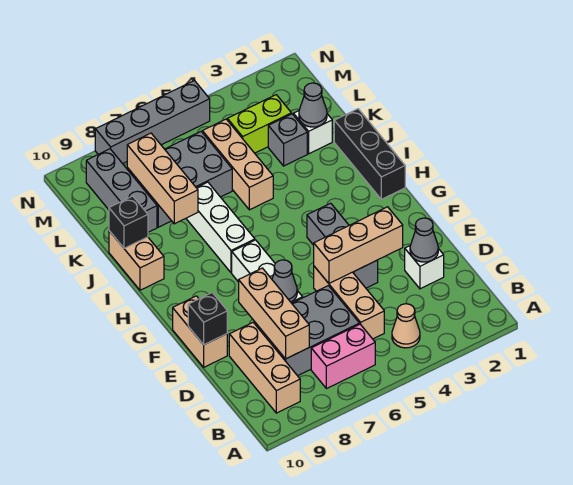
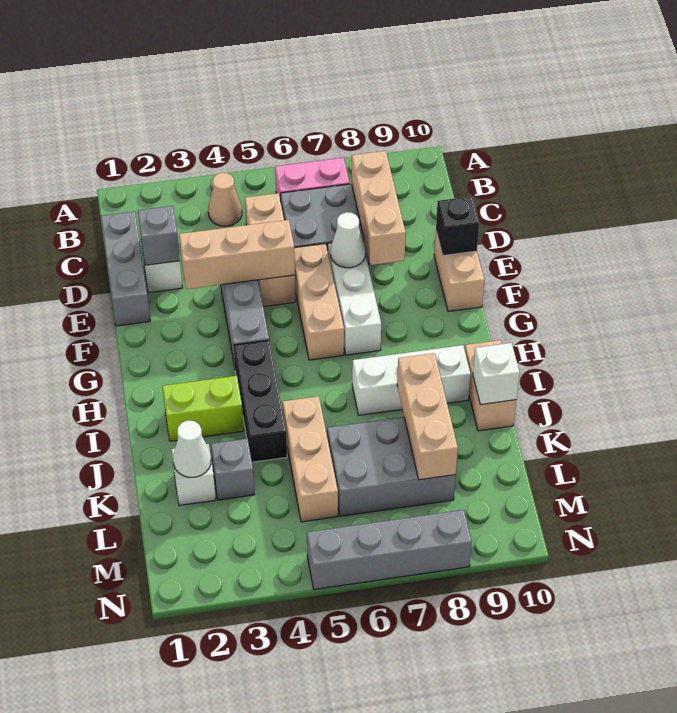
tan 1x3 brick [229,323,300,413] -> tan 1x3 brick moved to [294,244,344,360]
grey 1x1 cone [410,218,438,262] -> grey 1x1 brick [138,206,180,265]
grey 1x1 cone [272,260,297,302] -> white 1x1 cone [331,212,365,268]
black 1x3 brick [334,109,405,199] -> black 1x3 brick moved to [234,340,287,462]
white 1x3 brick [186,182,255,273] -> white 1x3 brick turned to [352,345,471,415]
black 1x1 brick [109,196,148,248] -> white 1x1 brick [473,343,520,405]
grey 1x1 cone [299,83,327,127] -> white 1x1 cone [173,421,211,477]
grey 1x3 brick [86,149,157,232] -> grey 1x3 brick moved to [101,211,150,326]
lime 1x2 brick [227,95,291,153] -> lime 1x2 brick moved to [162,376,244,441]

